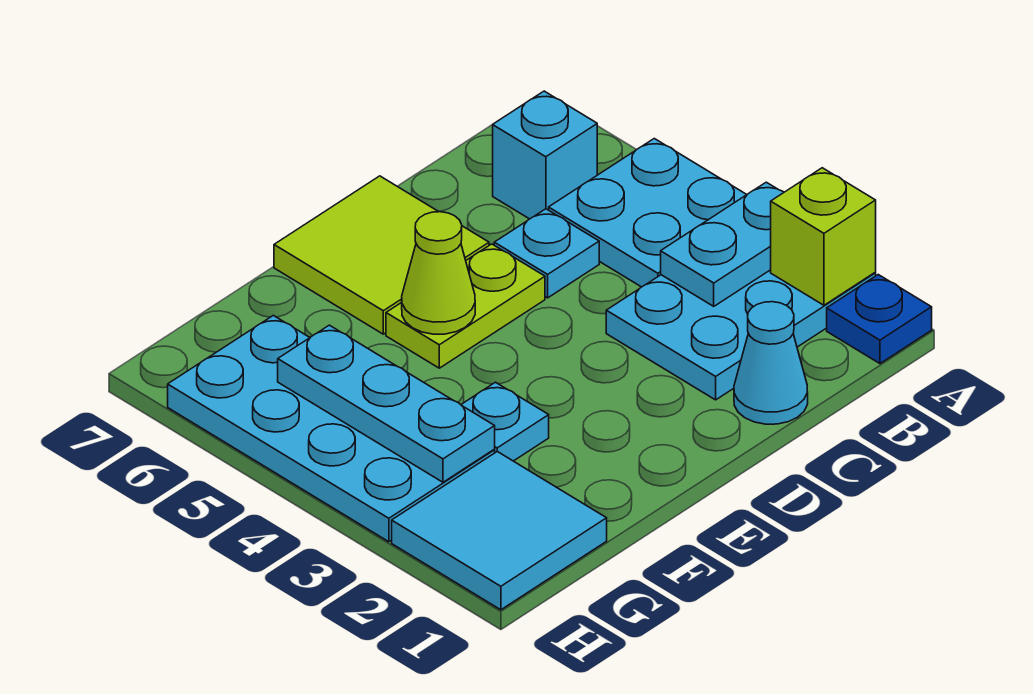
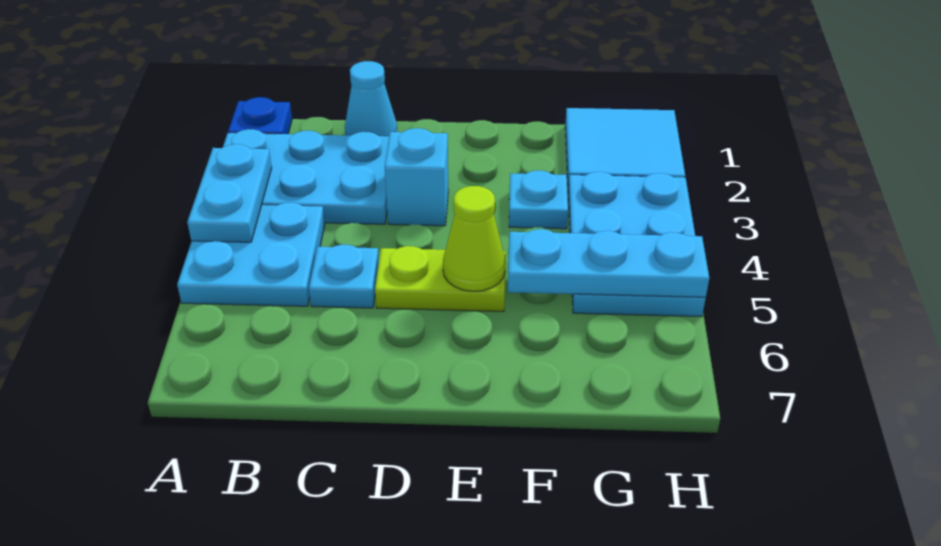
lime 1x1 brick [771,168,876,305] -> none
cyan 1x2 plate [661,182,784,306] -> cyan 1x2 plate turned to [187,144,272,242]
cyan 1x1 brick [493,91,597,219] -> cyan 1x1 brick moved to [385,128,448,226]
lime 2x2 tile [274,176,489,334] -> none
cyan 2x4 plate [168,315,495,542] -> cyan 2x3 plate [568,172,706,317]
cyan 1x3 plate [278,325,495,482] -> cyan 1x3 plate turned to [508,229,709,297]

